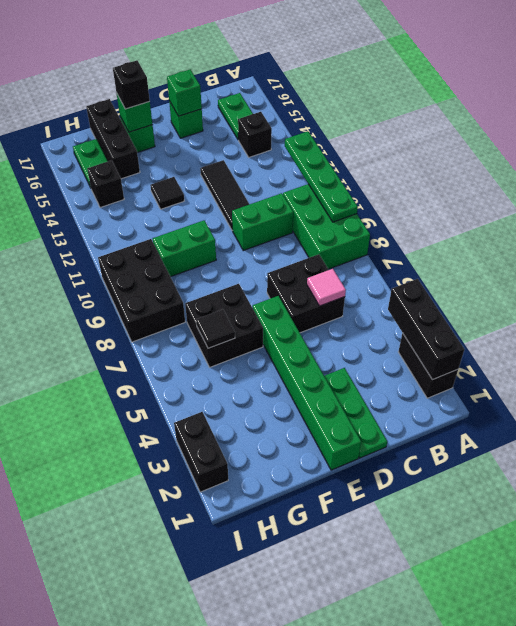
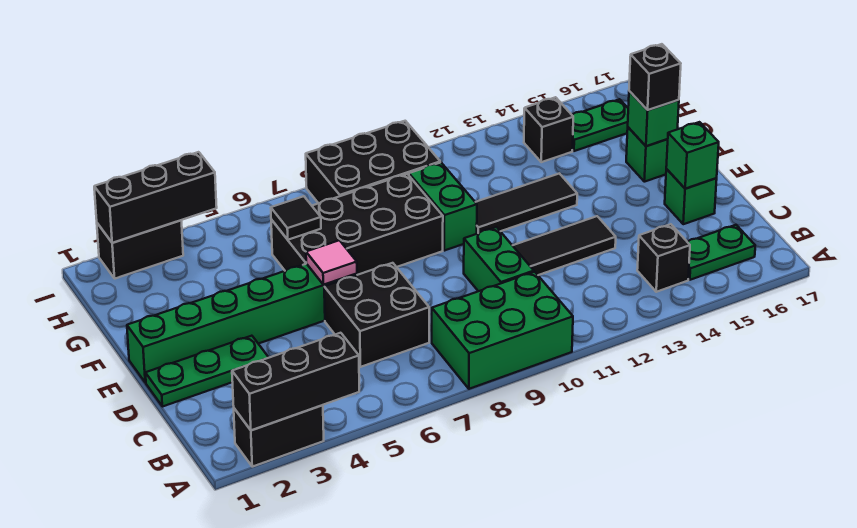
green 1x4 plate [285,131,358,222] -> none
pink 1x1 tile [307,269,346,306] -> pink 1x1 tile moved to [306,240,357,285]
black 2x2 brick [185,284,263,367] -> black 2x4 brick [271,174,443,275]
black 1x1 tile [150,177,184,209] -> black 1x3 tile [476,173,577,234]
black 1x3 brick [86,99,140,179] -> black 1x3 brick moved to [94,152,217,243]

